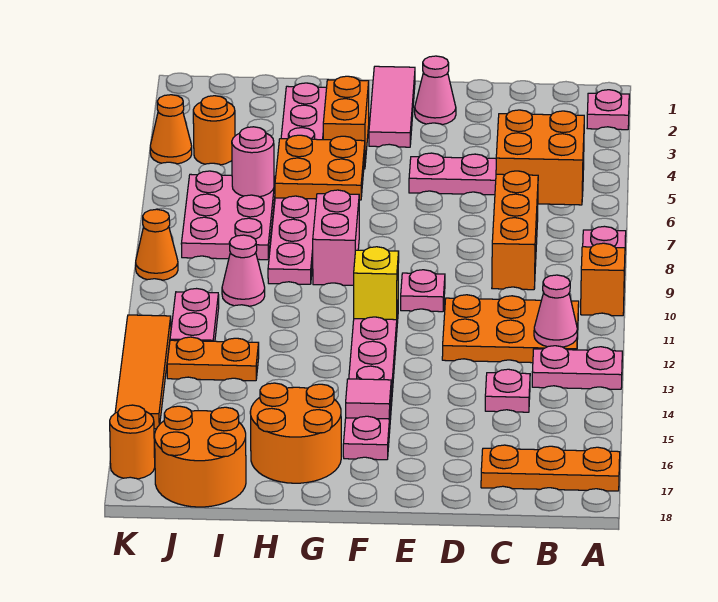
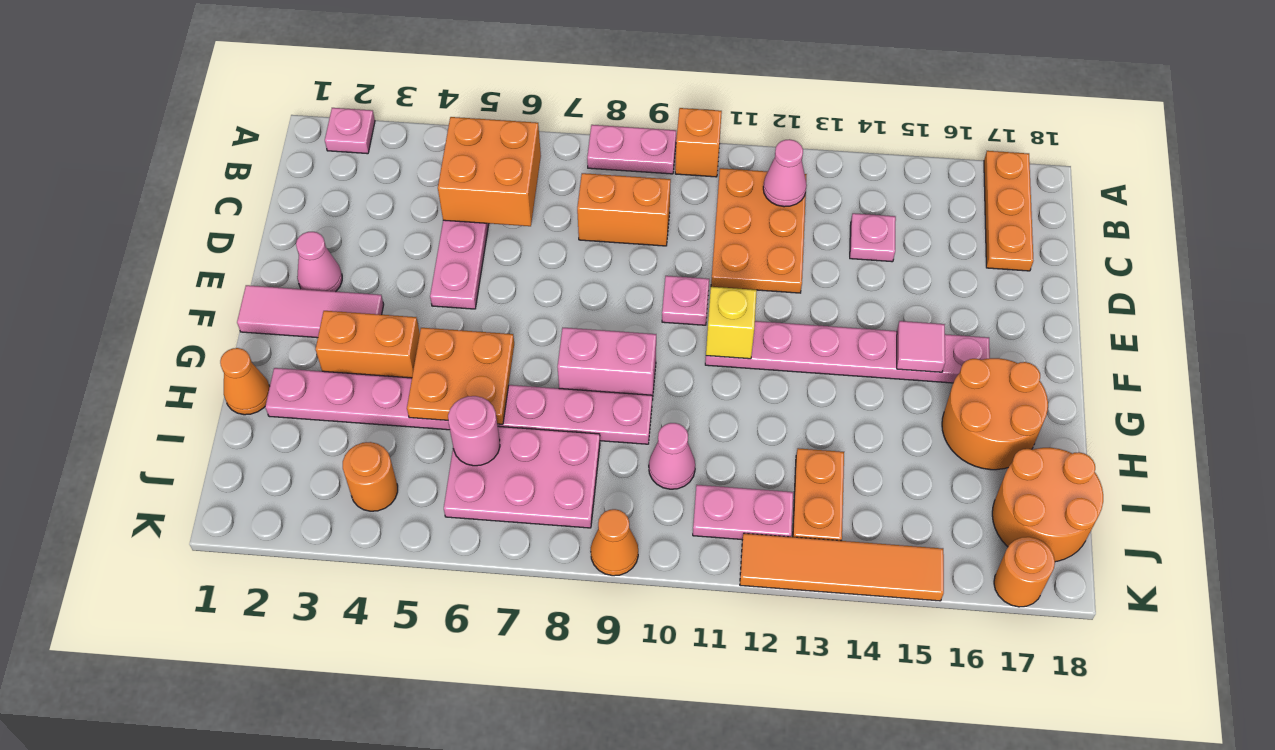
pink 1x2 plate [532,346,622,389] -> none
orange 1x3 brick [492,171,538,290] -> orange 1x2 brick [577,173,671,246]
orange 1x1 cone [150,95,192,164] -> orange 1x1 cone moved to [220,348,270,415]

